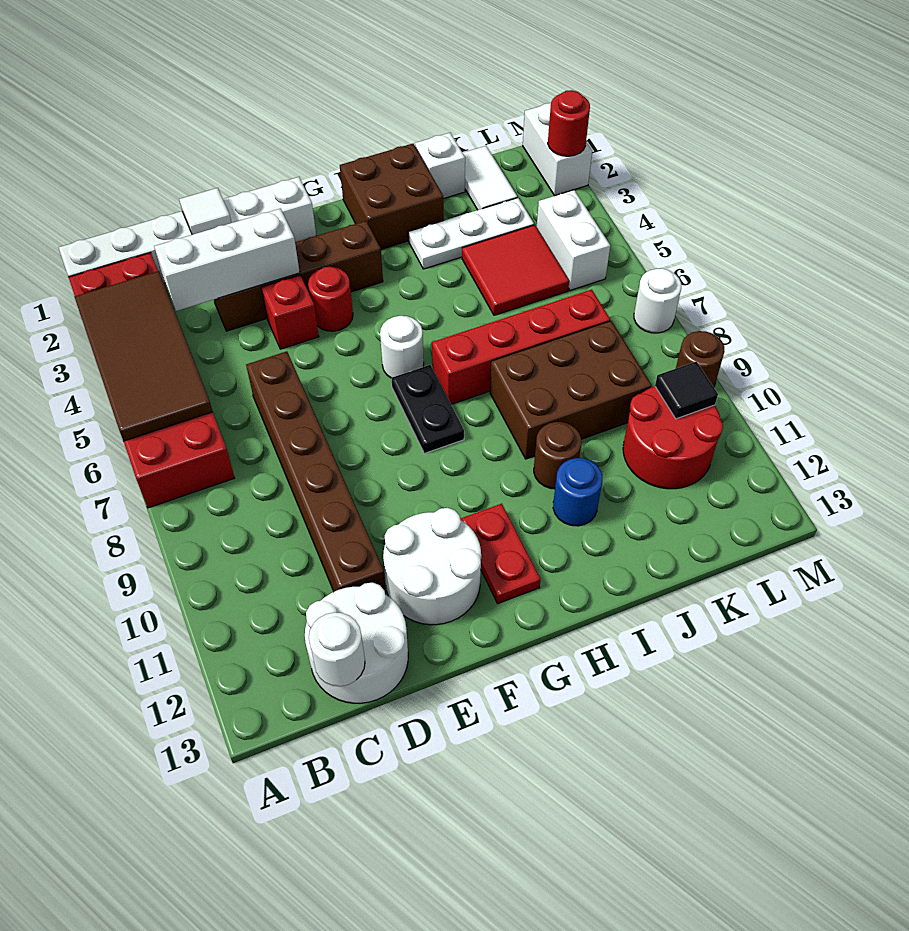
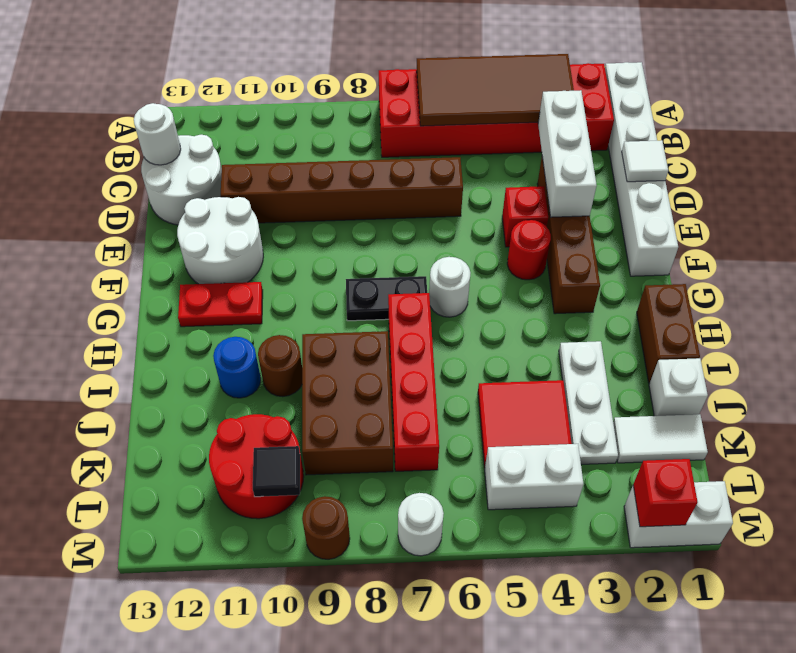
brown 2x2 brick [340,144,444,249] -> brown 1x2 brick [637,284,700,383]
red 1x1 round brick [548,90,590,156] -> red 1x1 brick [633,459,697,527]

